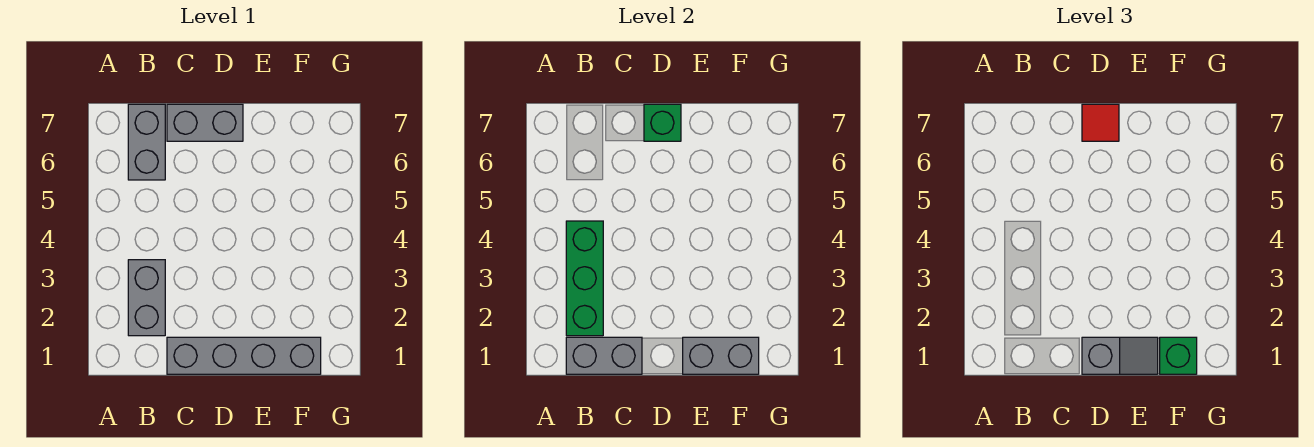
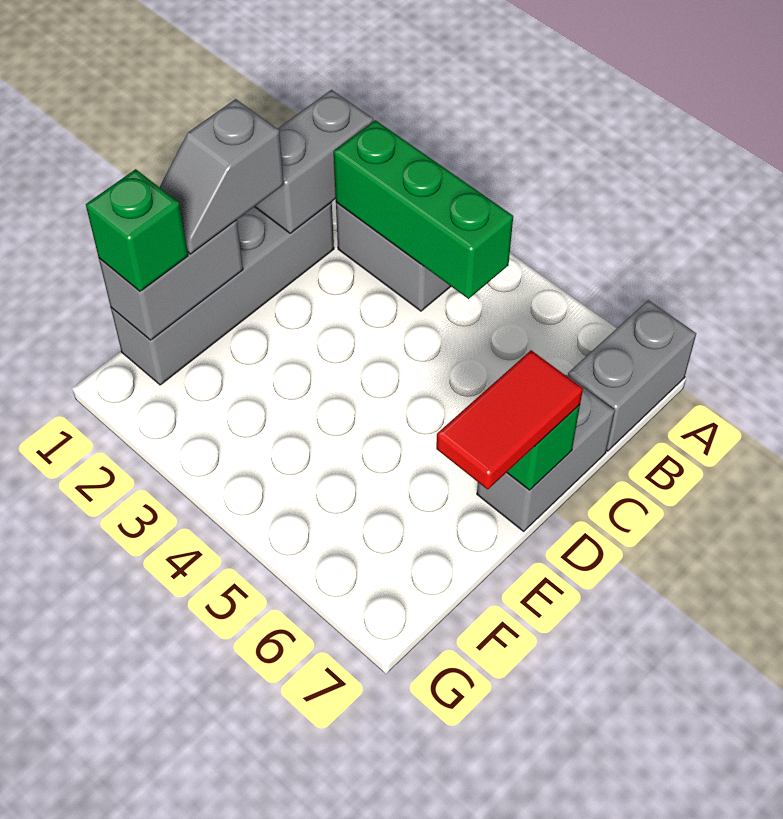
grey 1x2 brick [128,104,165,180] -> grey 1x2 brick turned to [568,300,696,451]
red 1x1 tile [1082,104,1119,141] -> red 1x2 tile [436,350,583,489]

